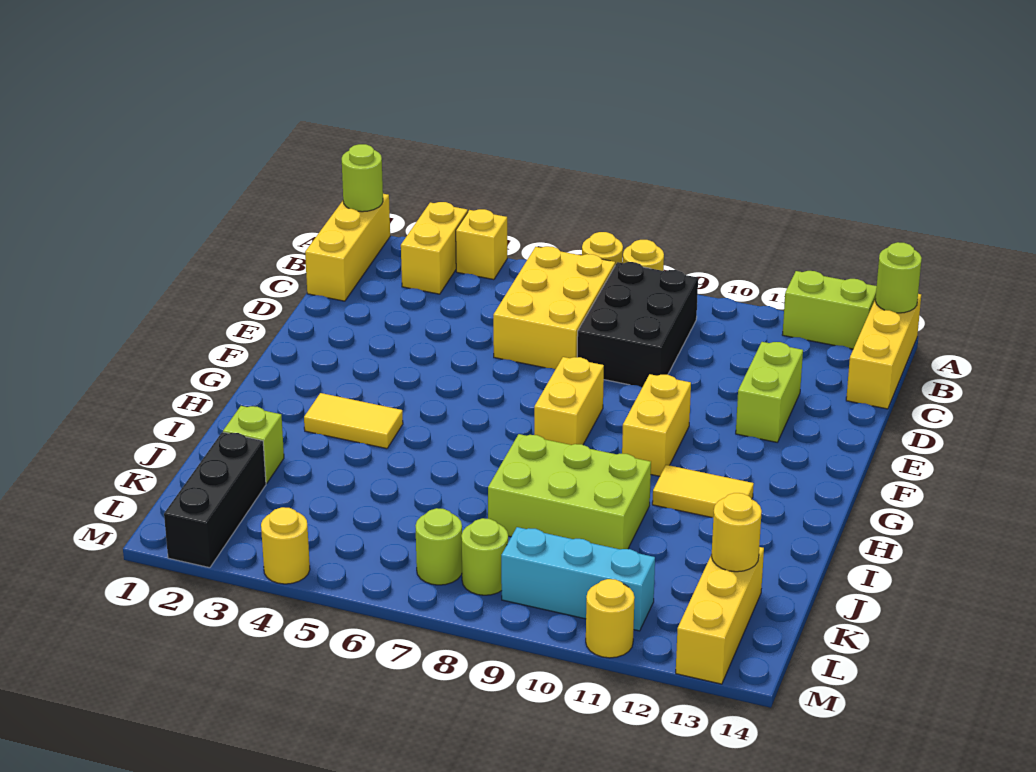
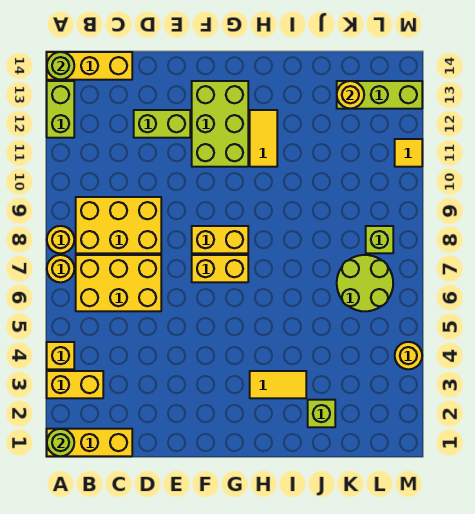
black 2x3 brick [577,262,698,387] -> yellow 2x3 brick [76,197,161,253]
yellow 1x2 brick [622,374,691,476] -> yellow 1x2 brick moved to [192,255,248,282]
yellow 1x2 tile [304,393,403,449] -> yellow 1x2 tile turned to [250,371,306,398]
lime 2x3 brick [488,434,651,549] -> lime 2x3 brick moved to [192,81,248,167]
black 1x3 brick [164,432,266,568] -> none
yellow 1x3 brick [676,547,764,684] -> lime 1x3 brick [337,81,422,109]
lime 1x1 round brick [416,508,462,585] -> lime 2x2 round brick [337,255,393,311]
lime 1x1 round brick [461,518,508,595] -> lime 1x1 brick [366,226,393,253]
cyan 1x3 brick [501,527,655,631] -> none
yellow 1x1 round brick [586,579,635,658] -> yellow 1x1 tile [395,139,422,167]

